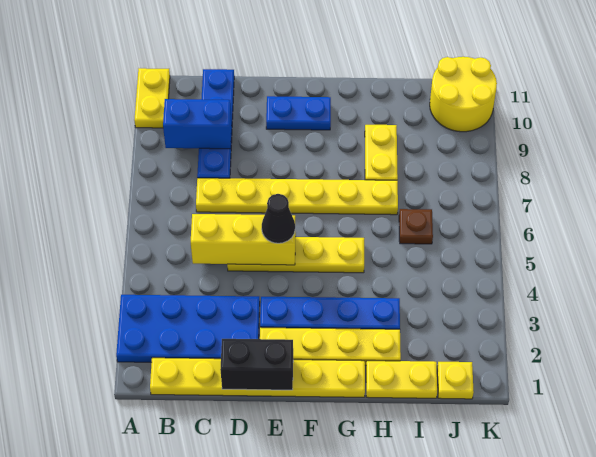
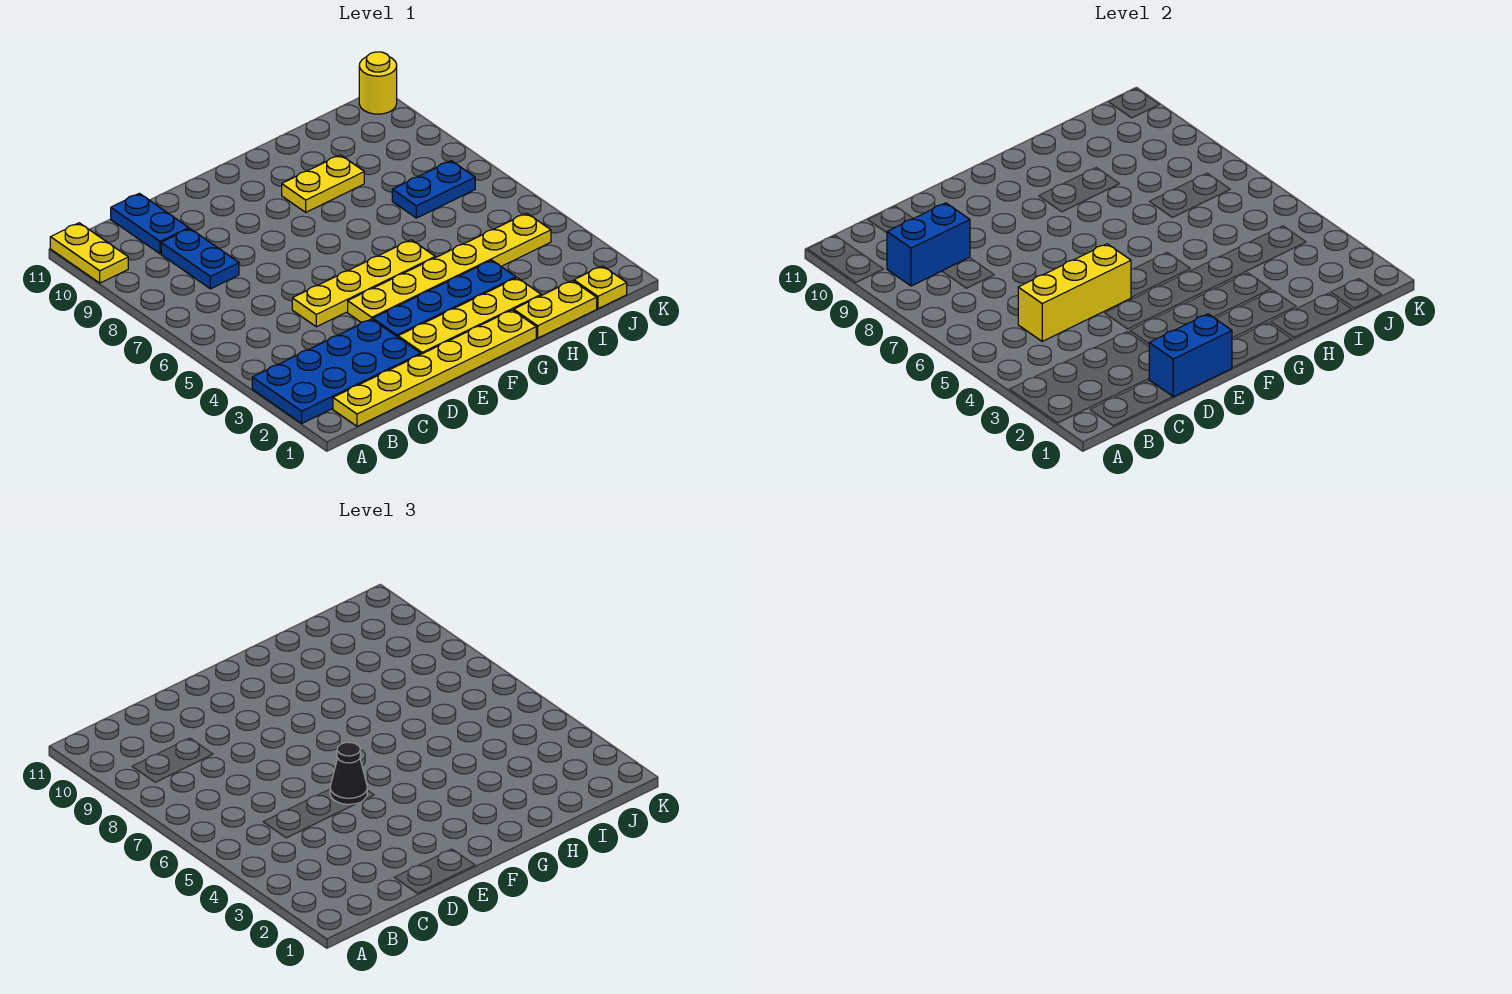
yellow 1x6 plate [196,178,398,215] -> yellow 1x6 plate moved to [348,213,551,322]
black 1x2 brick [220,339,293,390] -> blue 1x2 brick [1149,314,1232,397]
blue 1x2 plate [266,96,331,130] -> blue 1x2 plate moved to [392,161,475,218]
yellow 1x2 plate [365,125,398,180] -> yellow 1x2 plate turned to [282,155,364,212]
brown 1x1 plate [399,209,433,244] -> none
yellow 2x2 round brick [430,57,497,132] -> yellow 1x1 round brick [359,52,397,114]

